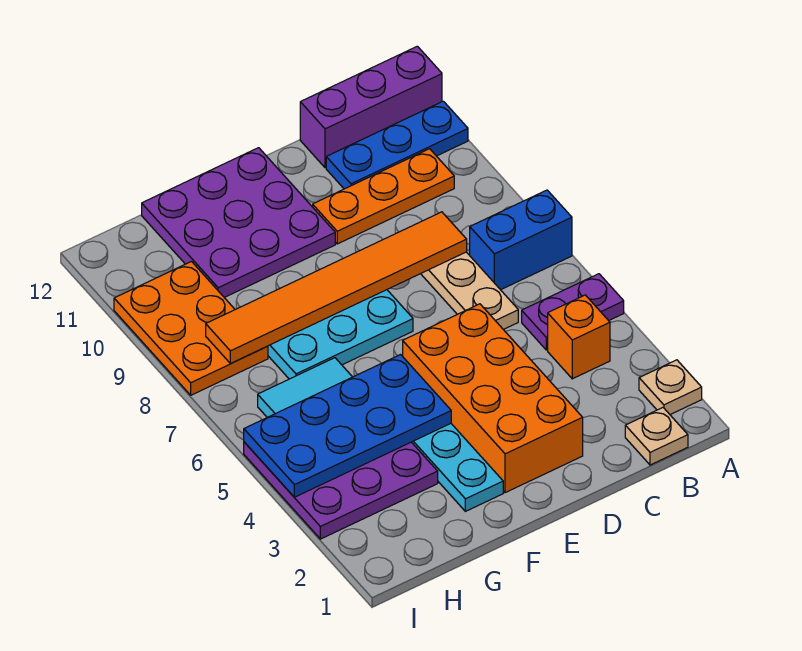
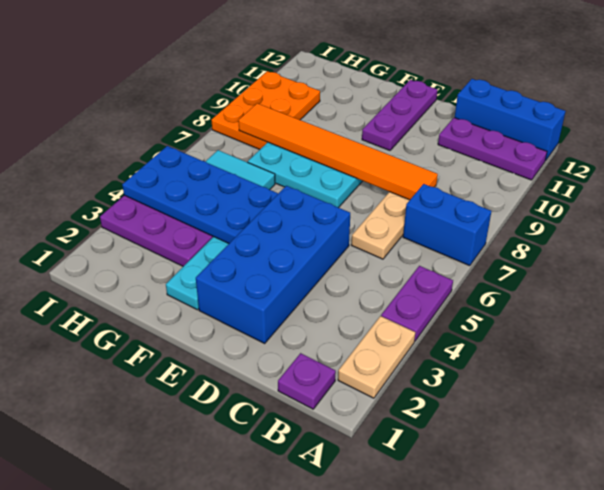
tan 1x1 plate [639,360,702,415] -> tan 1x2 plate [338,316,415,398]
purple 1x2 plate [522,274,624,350] -> purple 1x2 plate turned to [381,266,453,341]
blue 1x3 plate [326,101,468,189] -> purple 1x3 plate [438,118,547,180]
purple 1x3 brick [300,46,442,168] -> blue 1x3 brick [455,79,566,161]
tan 1x1 plate [625,408,688,465] -> purple 1x1 plate [278,353,336,409]
orange 1x1 brick [548,295,610,379] -> none
orange 1x3 plate [313,149,454,244] -> none
orange 2x4 brick [403,304,583,493] -> blue 2x4 brick [196,186,350,343]
purple 3x3 plate [142,148,335,297] -> purple 1x3 plate [362,80,438,150]

